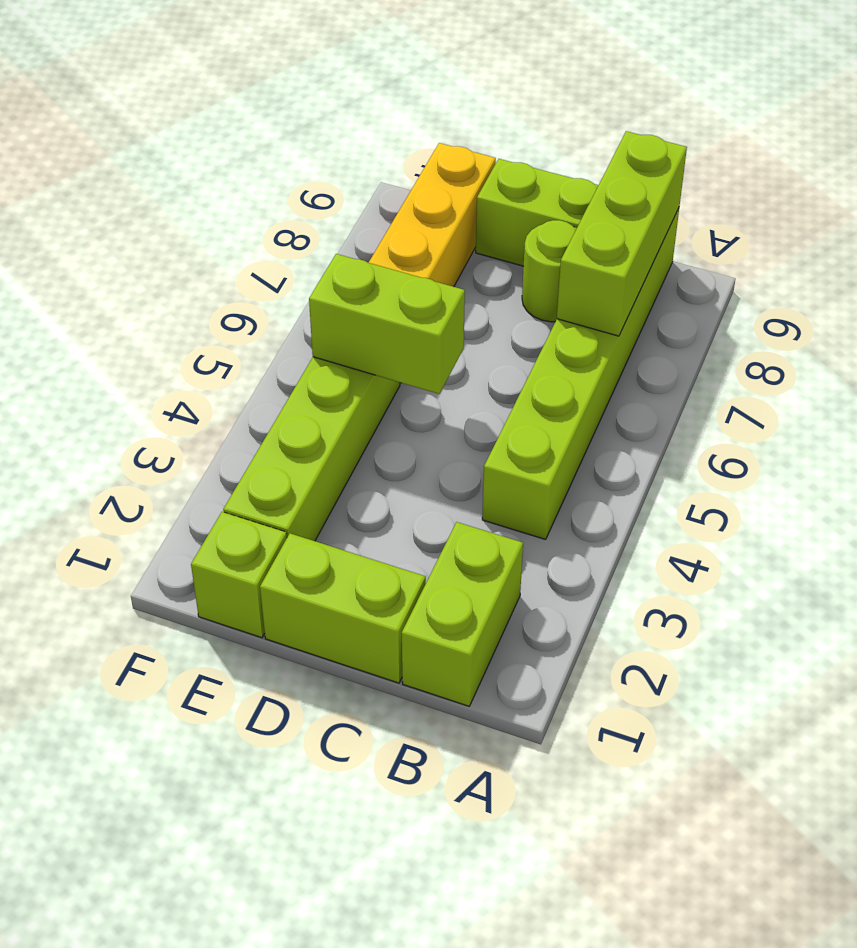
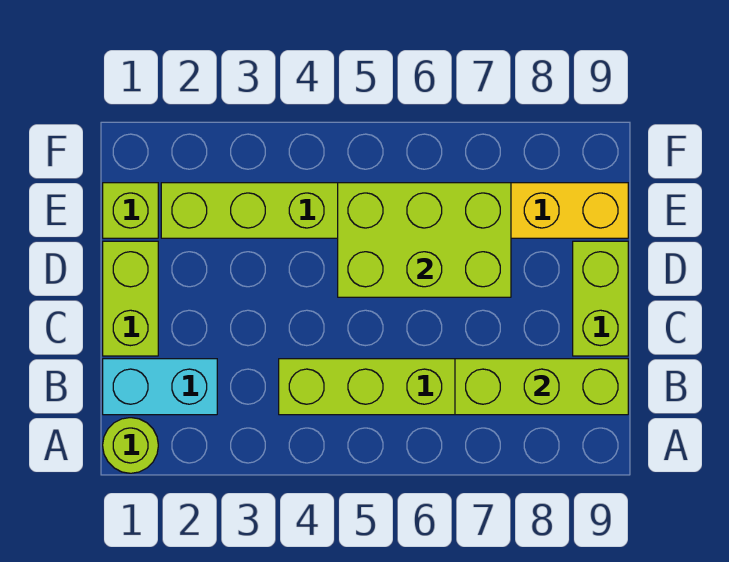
lime 1x2 brick [402,522,523,706] -> cyan 1x2 brick [103,359,217,415]
lime 1x1 round brick [522,220,577,322] -> lime 1x1 round brick moved to [103,418,158,473]
lime 1x2 brick [309,254,465,394] -> lime 2x3 brick [338,183,511,297]

